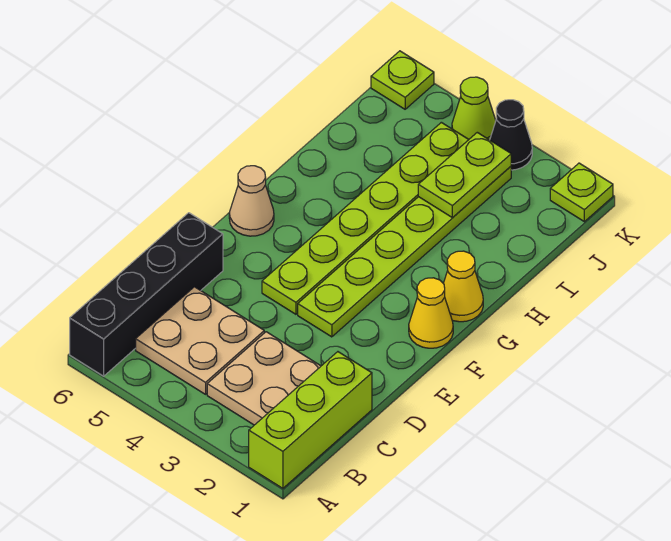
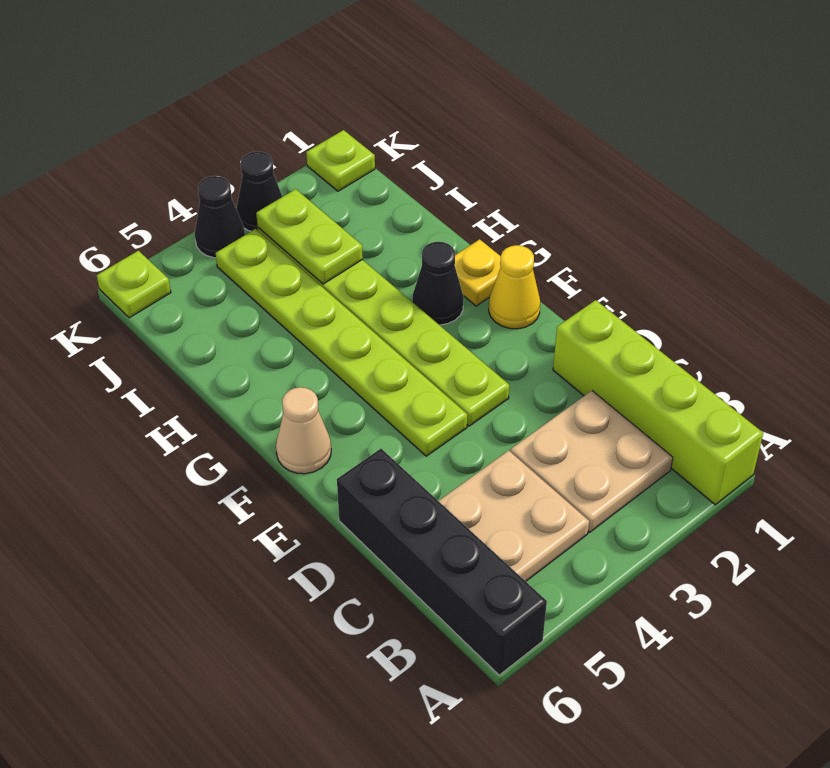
lime 1x3 brick [249,352,372,488] -> lime 1x4 brick [553,300,763,505]
yellow 1x1 cone [443,251,483,322] -> yellow 1x1 plate [455,239,501,306]
none -> black 1x1 cone [412,242,464,325]
lime 1x1 cone [452,77,496,140] -> black 1x1 cone [195,176,245,258]

